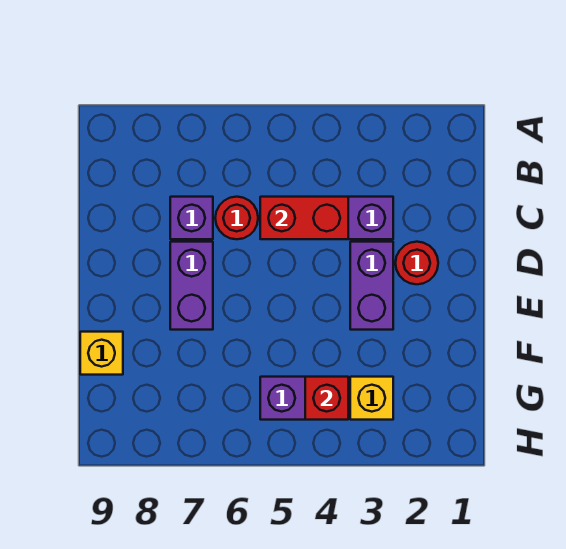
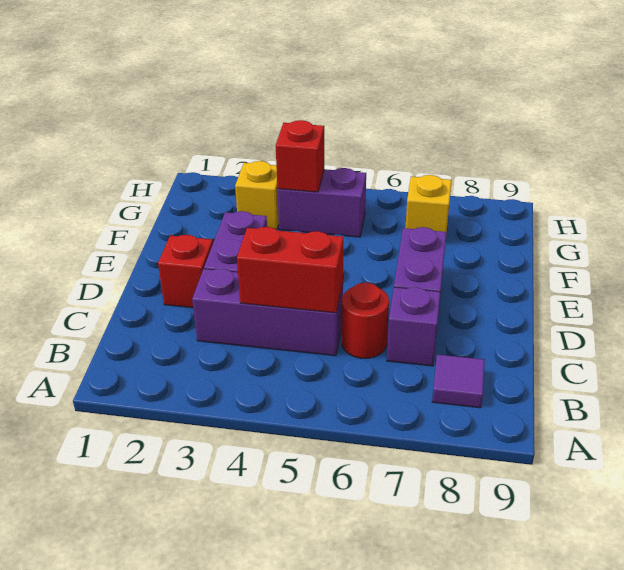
none -> purple 1x1 tile [432,355,485,408]
red 1x1 round brick [396,242,438,284] -> red 1x1 brick [158,235,213,308]
yellow 1x1 brick [80,332,123,375] -> yellow 1x1 brick moved to [405,175,452,243]

